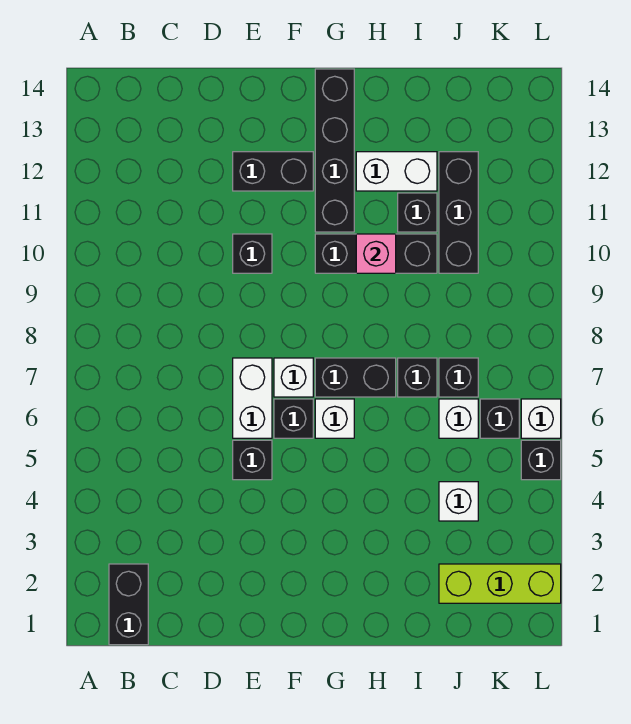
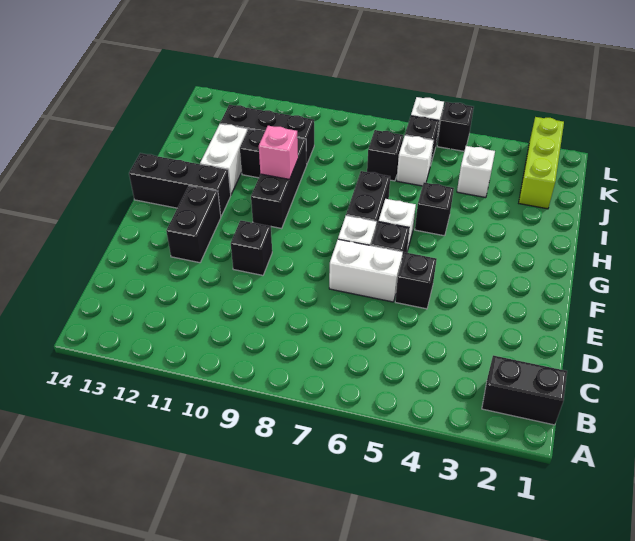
black 1x4 brick [315,69,354,232] -> black 1x3 brick [129,153,231,216]
black 1x1 brick [398,358,437,397] -> black 1x1 brick moved to [415,182,454,236]

